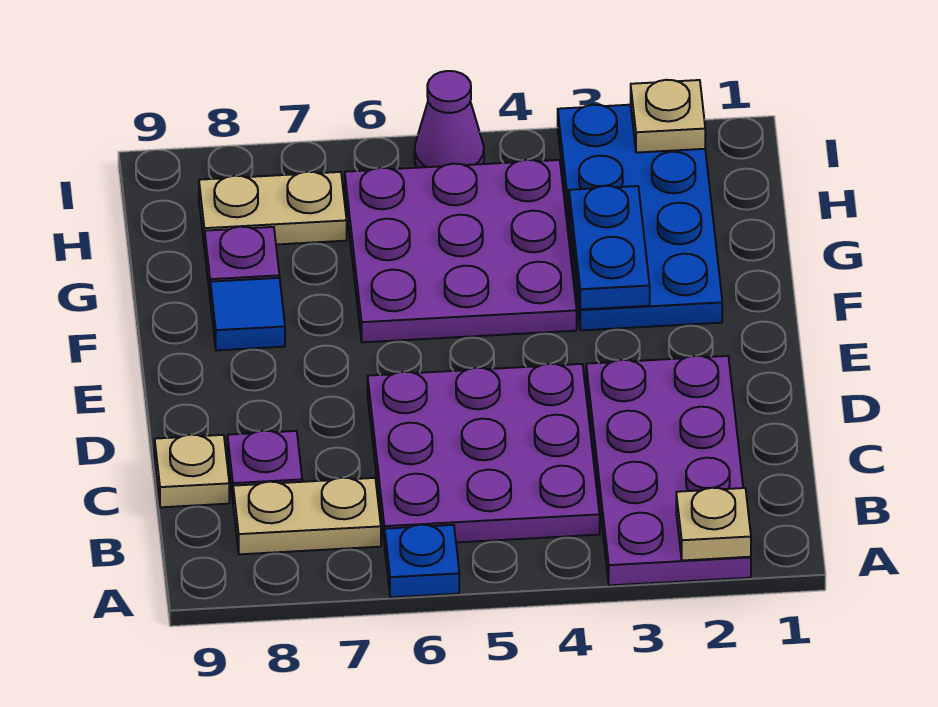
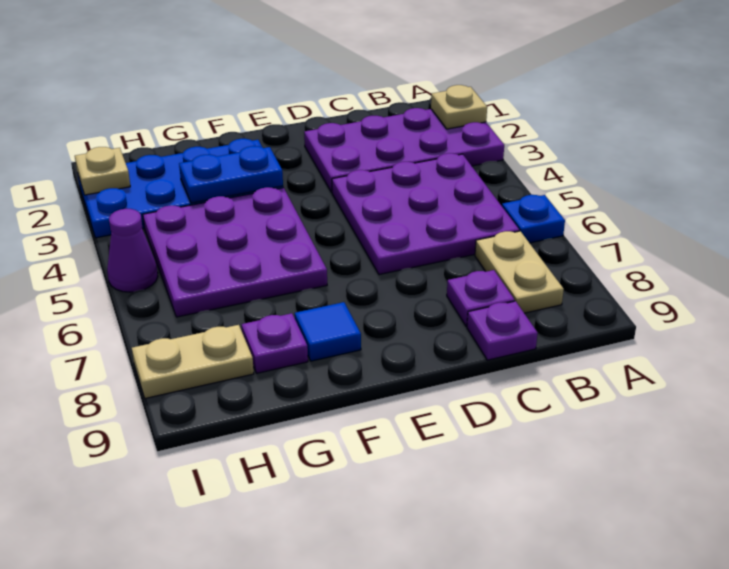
tan 1x1 plate [155,435,229,507] -> purple 1x1 plate [467,301,538,360]
tan 1x2 plate [199,172,347,248] -> tan 1x2 plate turned to [132,325,254,398]

